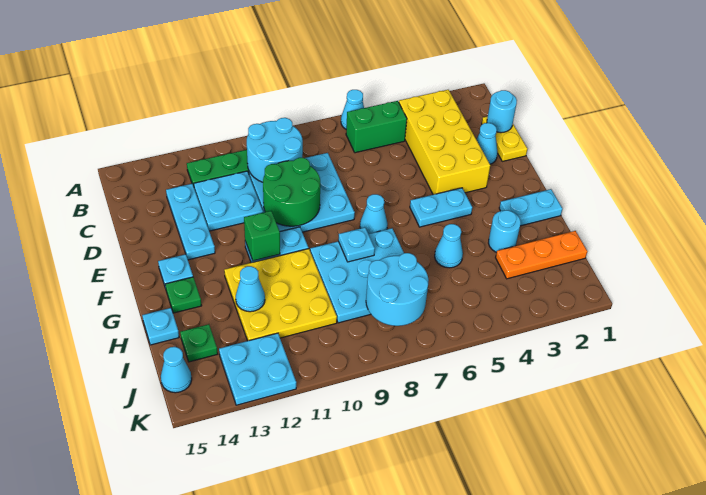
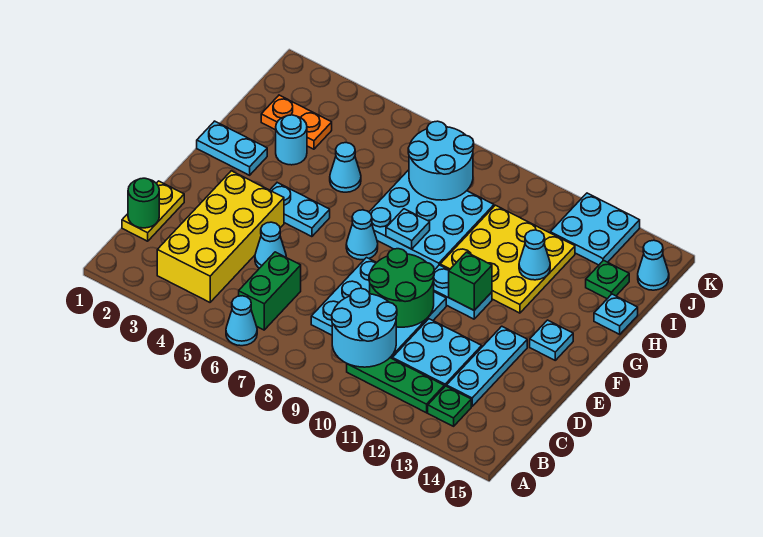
green 1x2 brick [346,101,407,153] -> green 1x2 brick turned to [239,252,301,330]
cyan 1x1 round brick [487,90,517,133] -> green 1x1 round brick [128,178,159,228]
cyan 1x1 cone [476,123,498,164] -> cyan 1x1 cone moved to [255,222,286,268]
green 1x1 plate [165,277,202,313] -> green 1x1 plate moved to [428,386,471,426]
orange 1x3 plate [496,231,587,279] -> orange 1x2 plate [261,95,332,149]

